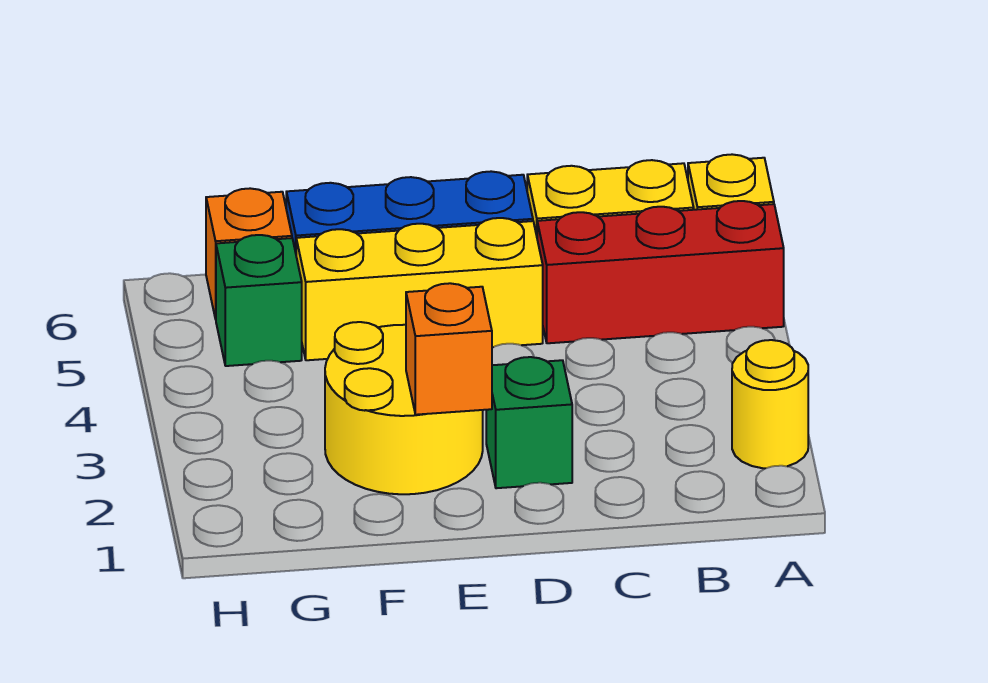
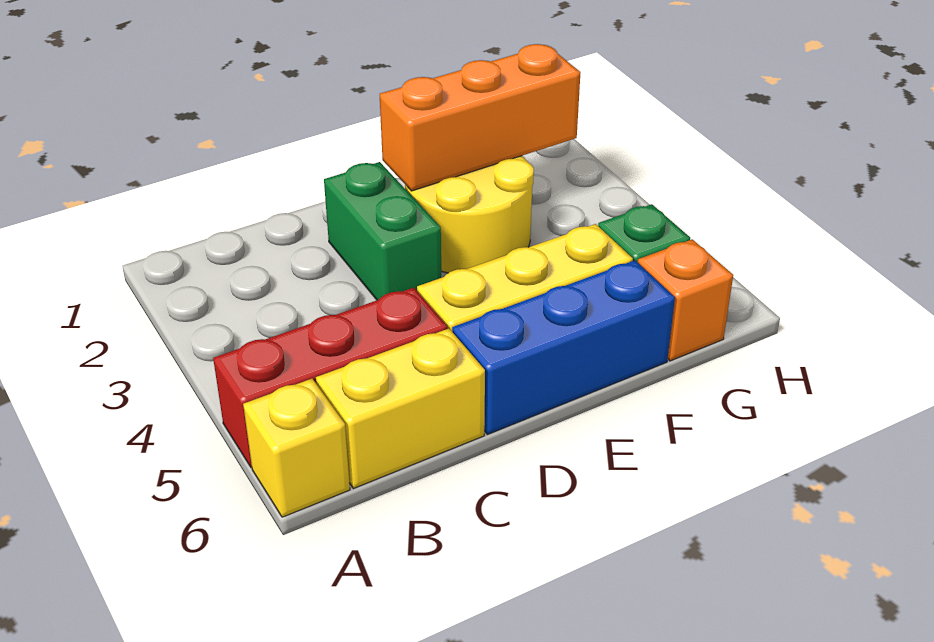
yellow 1x1 round brick [732,340,808,468] -> none
green 1x1 brick [486,357,572,488] -> green 1x2 brick [324,162,441,300]
orange 1x1 brick [406,283,492,415] -> orange 1x3 brick [380,44,581,191]

